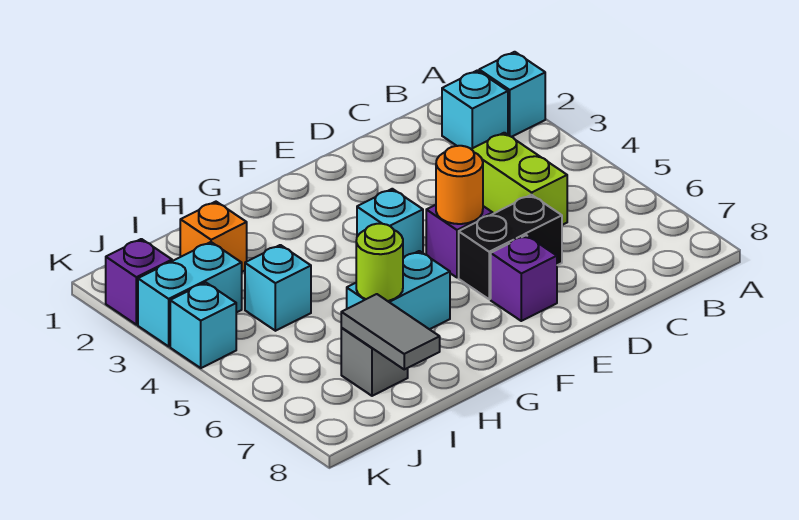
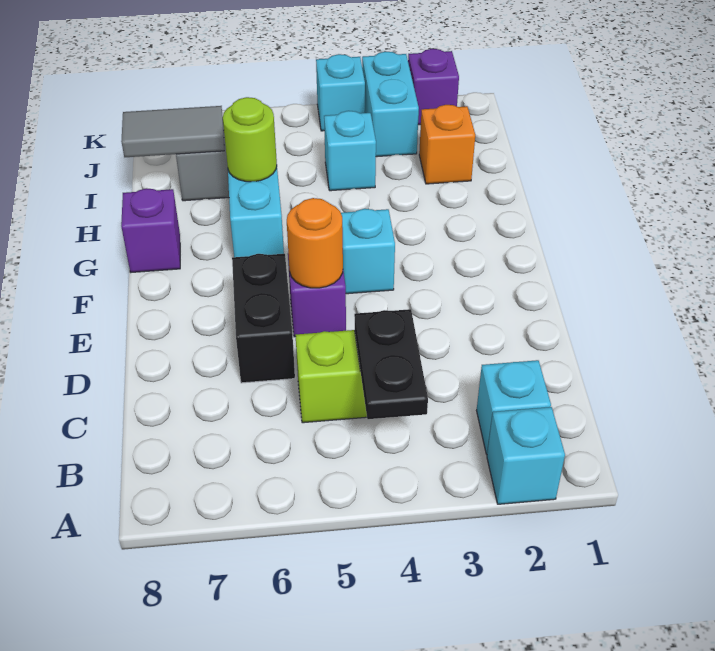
none -> black 1x2 plate [354,309,428,419]
purple 1x1 brick [491,235,557,321] -> purple 1x1 brick moved to [121,188,180,272]

